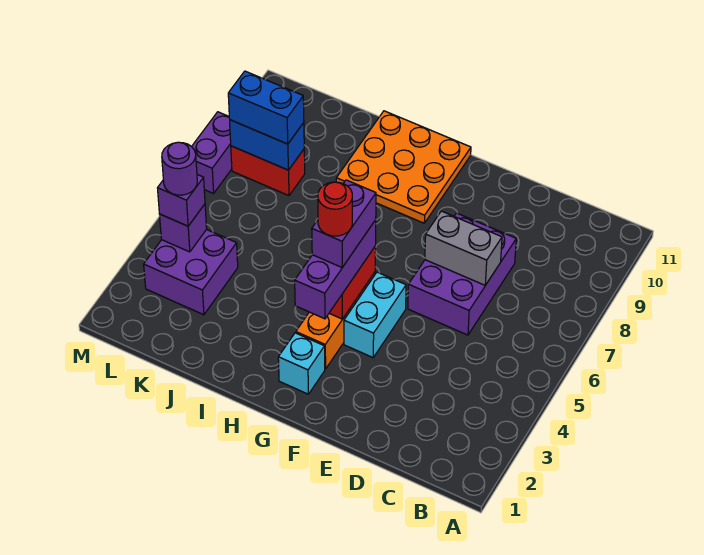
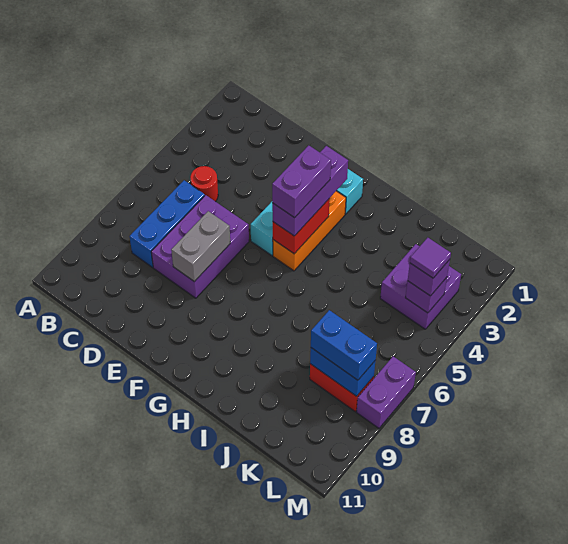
none -> blue 1x3 brick [130,180,205,267]
grey 1x2 brick [425,211,502,285] -> grey 1x2 brick turned to [171,211,230,282]
red 1x1 round brick [318,182,352,236] -> red 1x1 round brick moved to [190,166,218,202]
orange 3x3 plate [336,111,471,223] -> none
purple 1x1 round brick [162,142,197,195] -> purple 1x1 tile [410,238,451,278]

